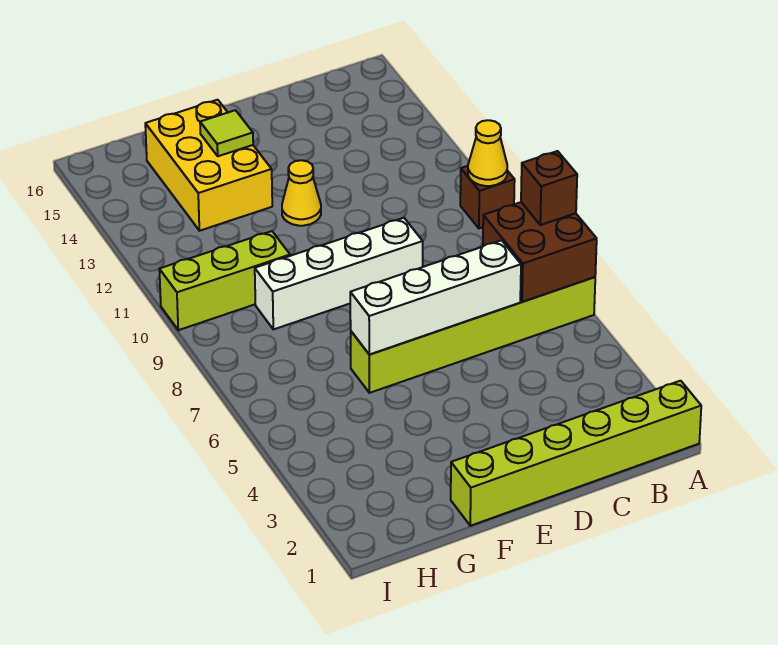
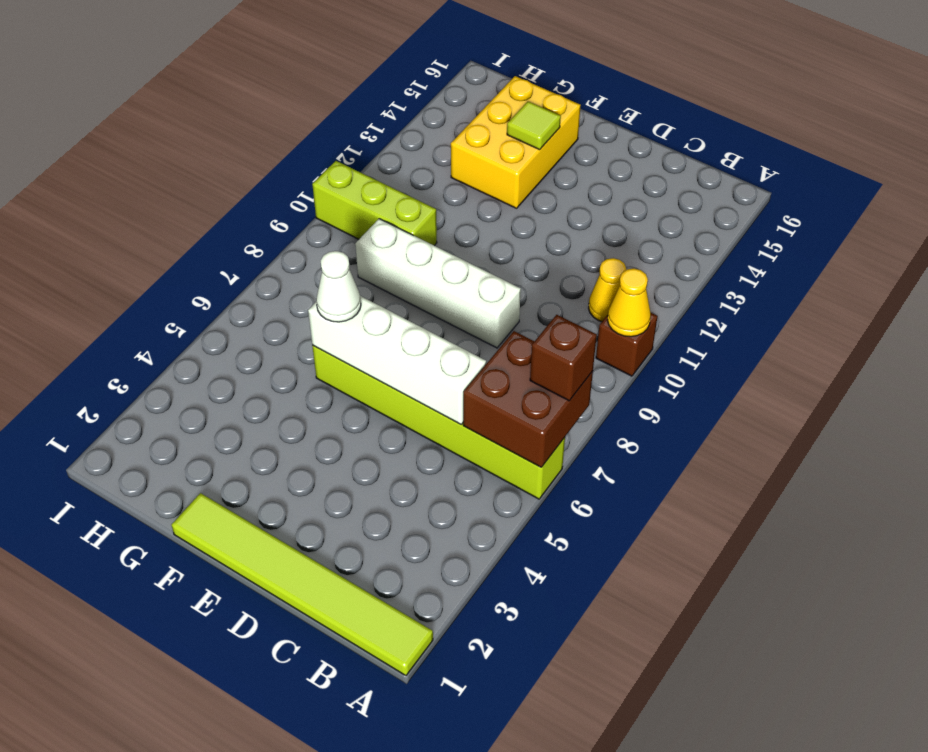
lime 1x6 brick [451,381,701,526] -> lime 1x6 tile [172,493,433,676]
yellow 1x1 cone [282,160,321,226] -> yellow 1x1 cone moved to [589,258,626,322]
none -> white 1x1 cone [316,251,361,322]

